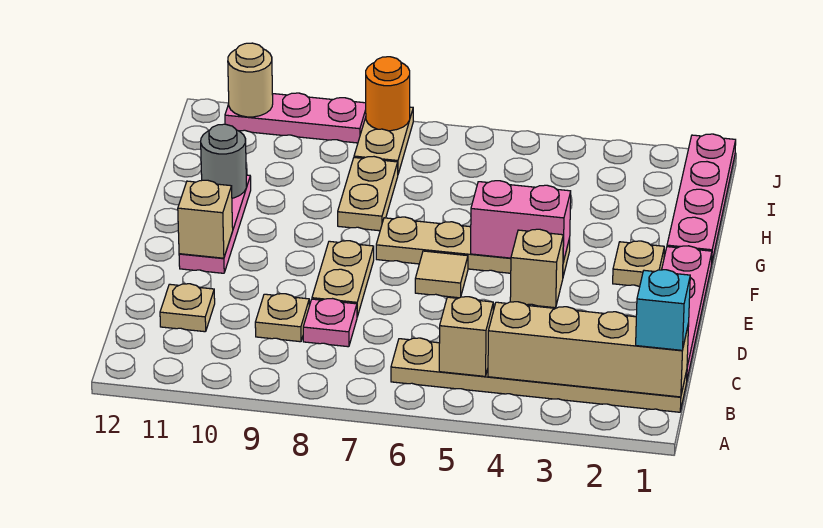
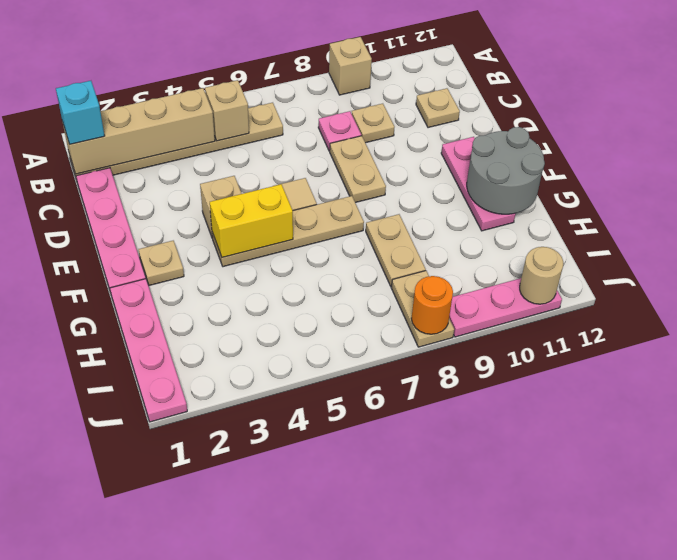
tan 1x1 brick [178,180,233,258] -> tan 1x1 brick moved to [329,37,372,95]
pink 1x2 brick [471,181,571,262] -> yellow 1x2 brick [210,184,293,257]
grey 1x1 round brick [201,124,246,198] -> grey 2x2 round brick [467,127,545,214]

